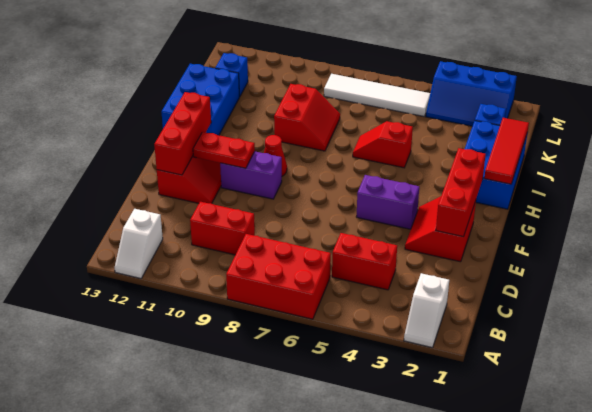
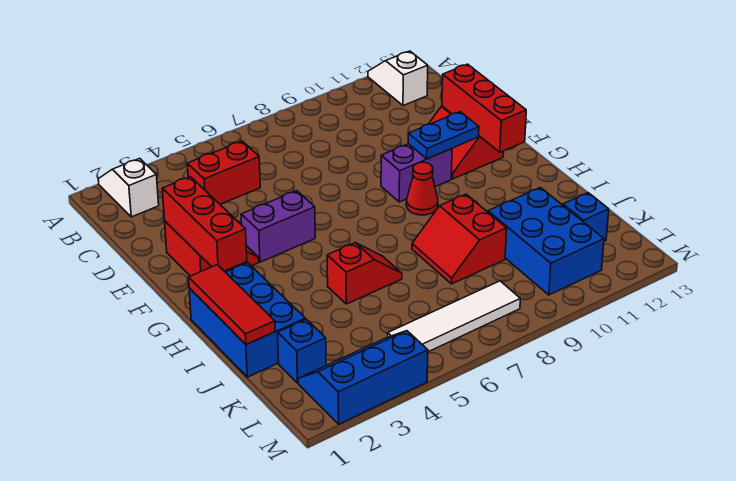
red 2x3 brick [226,234,331,319] -> none
red 1x2 brick [190,202,255,255] -> none
red 1x2 plate [193,132,255,168] -> blue 1x2 plate [408,112,479,159]
blue 2x3 brick [161,64,239,135] -> blue 2x3 brick moved to [488,188,604,295]

